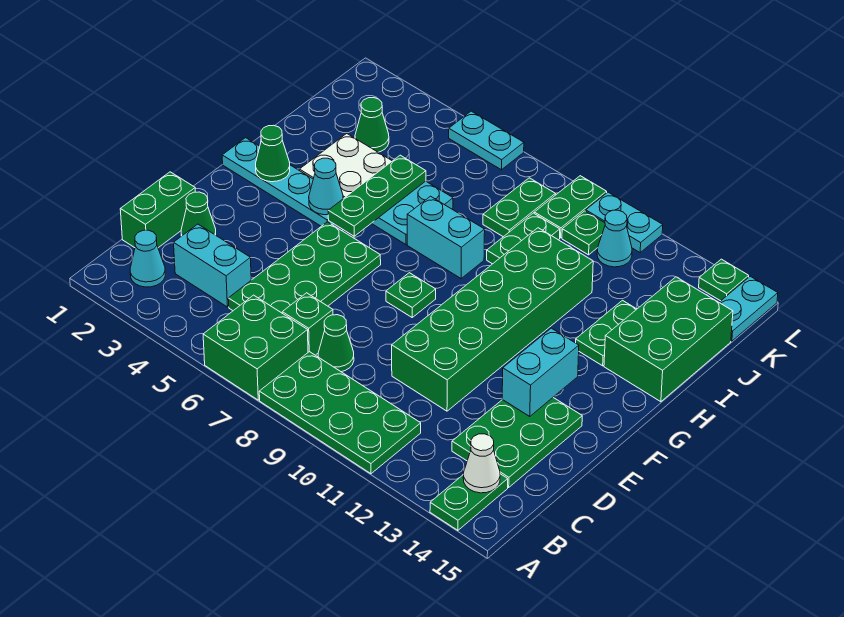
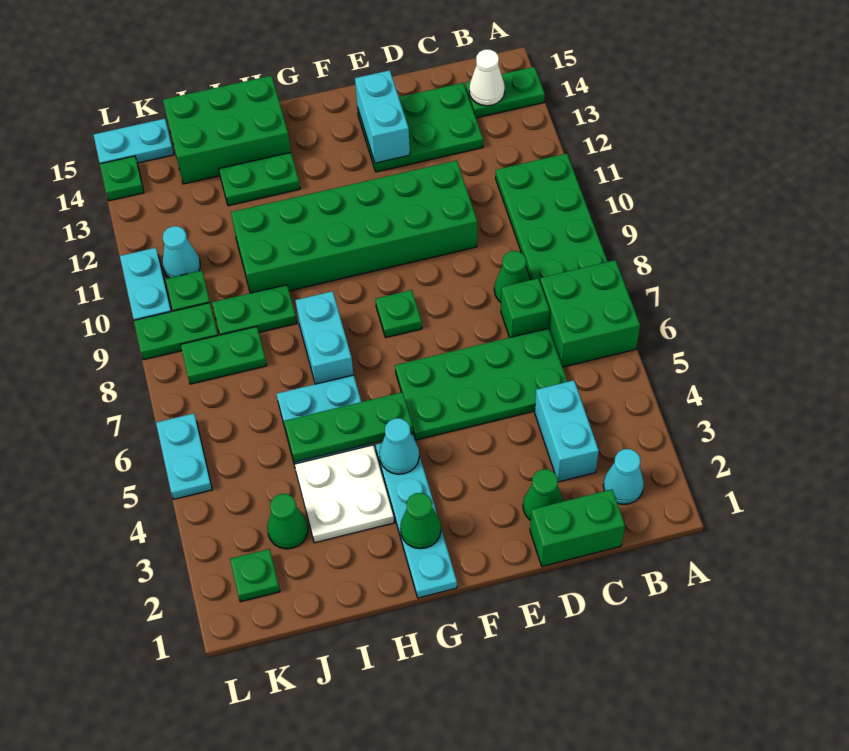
cyan 1x2 brick [502,328,579,416] -> cyan 1x2 brick turned to [355,70,410,163]
none -> green 1x1 plate [230,549,280,602]

